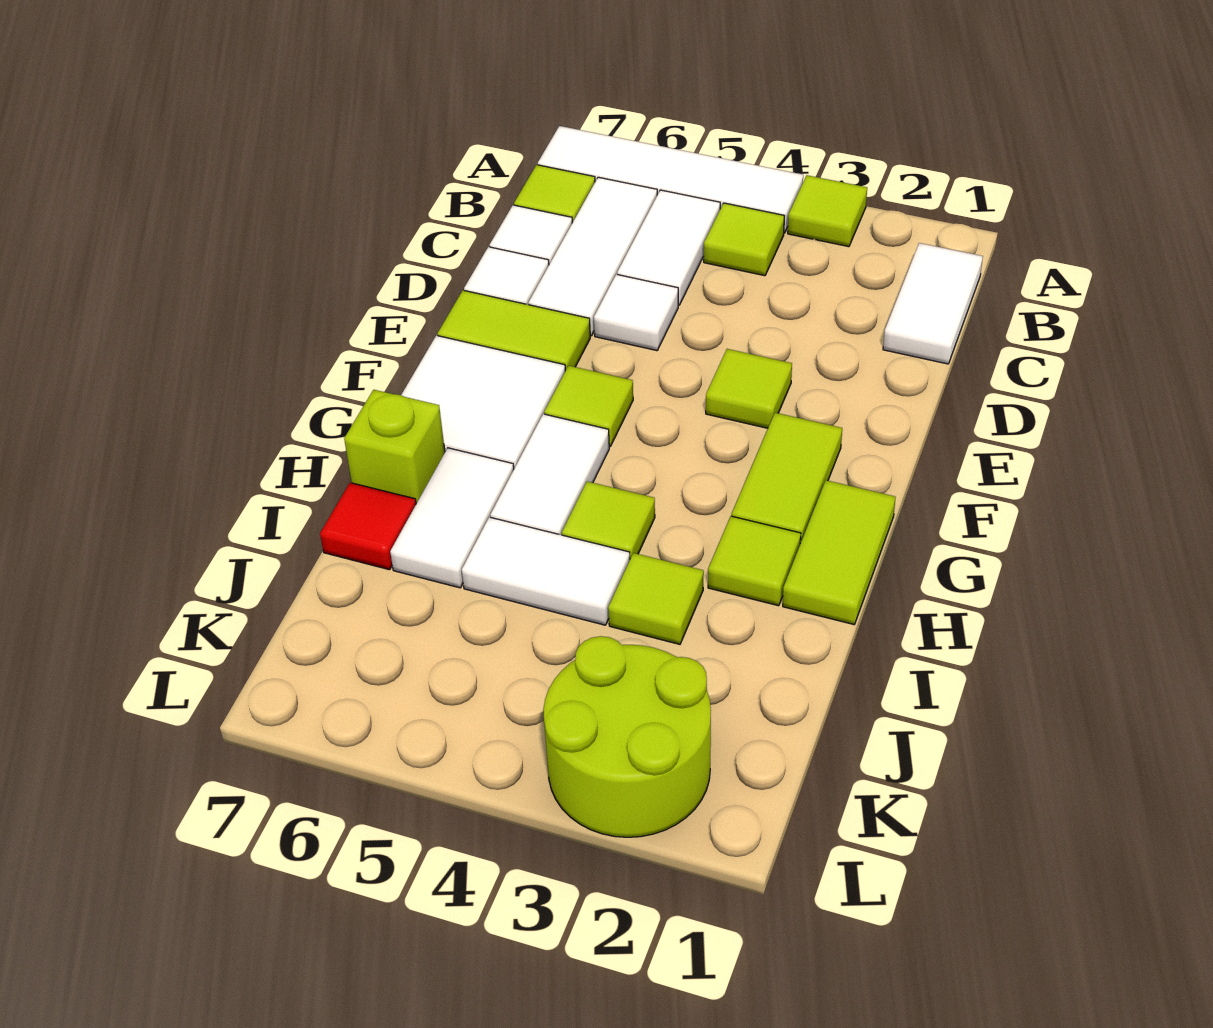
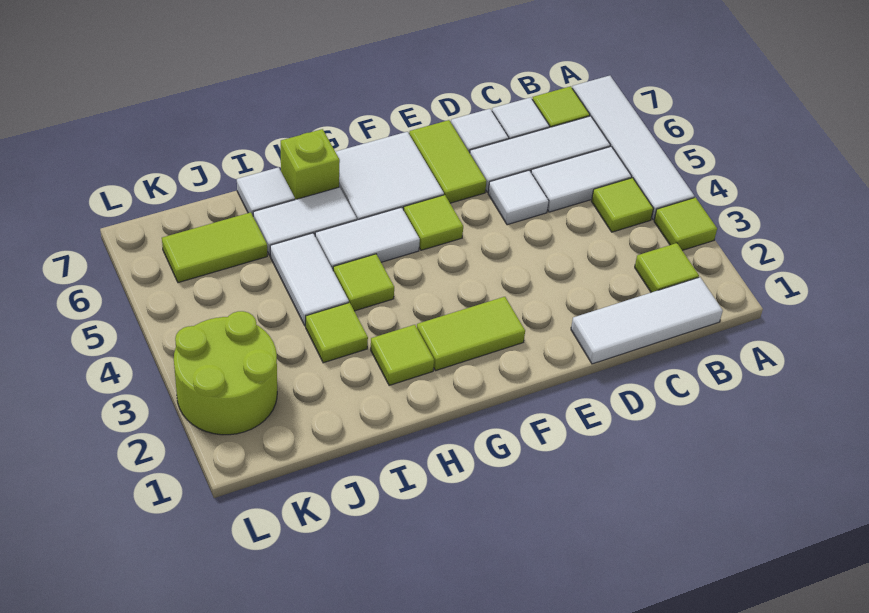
white 1x2 tile [883,243,983,364] -> white 1x3 tile [571,277,723,364]
lime 1x1 tile [706,349,792,428] -> lime 1x1 tile moved to [635,243,699,292]
lime 1x2 tile [783,480,896,624] -> lime 1x2 tile moved to [162,212,267,283]
red 1x1 tile [320,483,416,570] -> white 1x1 tile [237,167,295,215]

